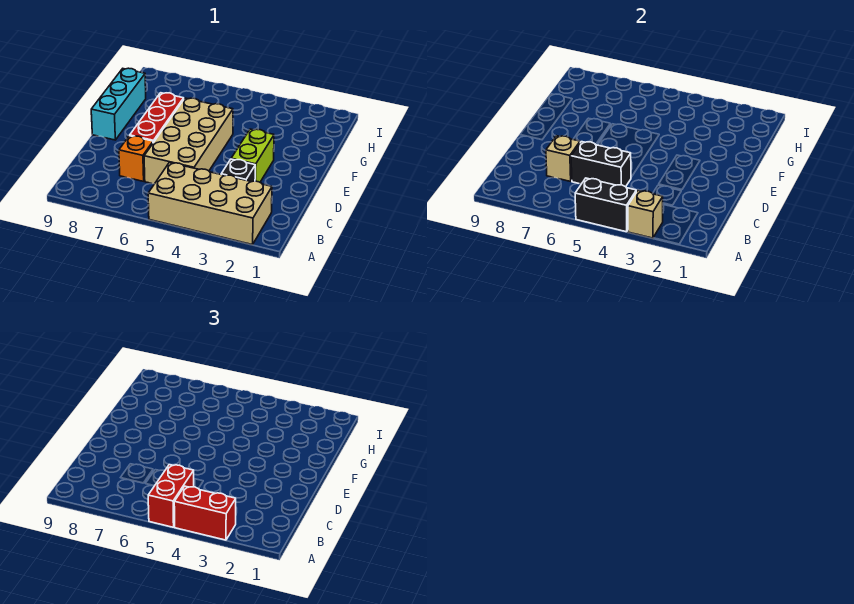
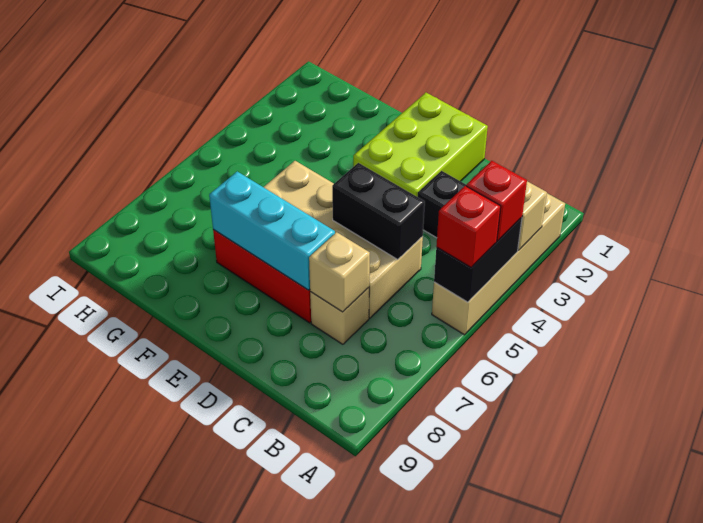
tan 2x4 brick [148,163,272,245] -> tan 1x4 brick [432,193,565,335]
red 1x2 brick [174,486,236,540] -> red 1x1 brick [466,161,527,241]
red 1x2 brick [148,465,194,527] -> red 1x1 brick [436,186,501,267]
black 1x2 brick [571,142,631,187] -> black 1x2 brick turned to [332,163,425,259]
orange 1x1 brick [119,136,153,181] -> tan 1x1 brick [310,288,369,344]
lime 1x2 brick [231,129,274,182] -> lime 2x3 brick [353,93,488,197]
cyan 1x3 brick [91,68,146,140] -> cyan 1x3 brick moved to [209,171,335,290]

